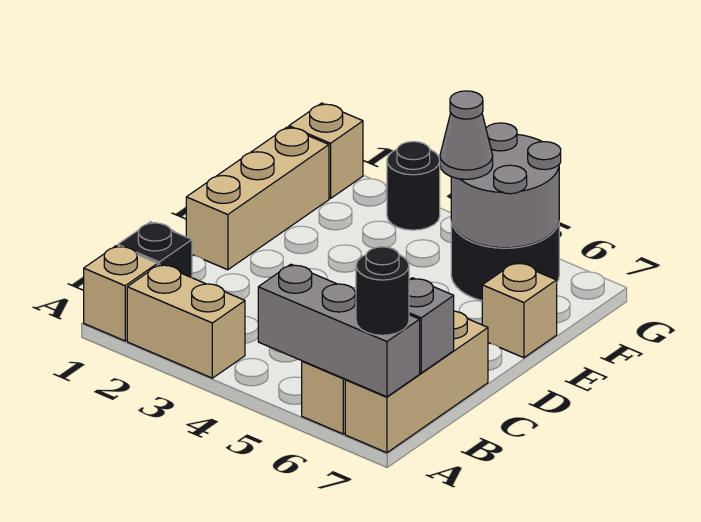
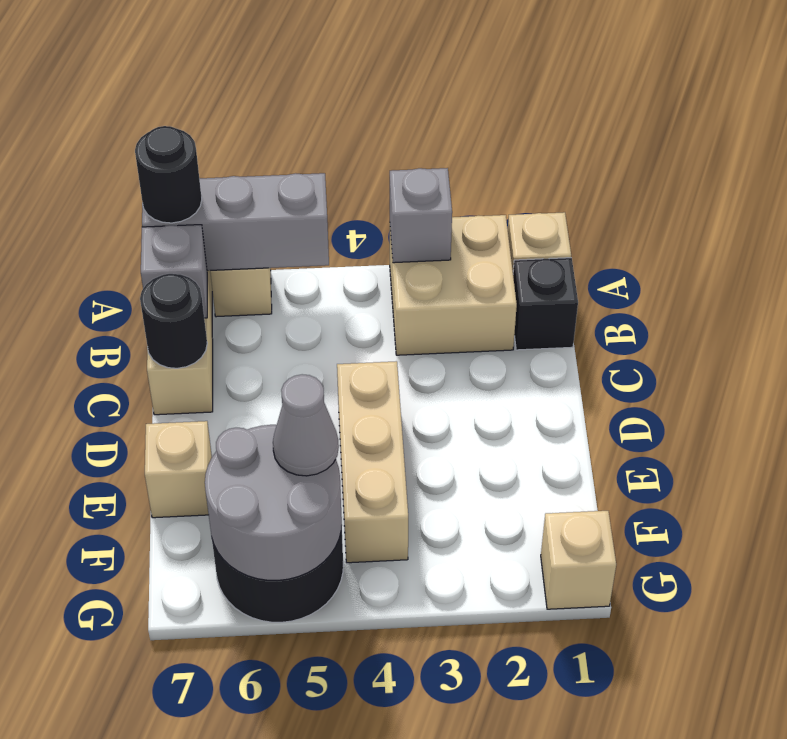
tan 1x2 brick [127,264,245,378] -> tan 2x2 brick [390,215,517,355]
none -> grey 1x1 brick [390,168,452,263]
tan 1x3 brick [186,127,329,270] -> tan 1x3 brick moved to [337,361,408,563]
black 1x1 round brick [387,142,440,230] -> black 1x1 round brick moved to [140,274,207,368]

